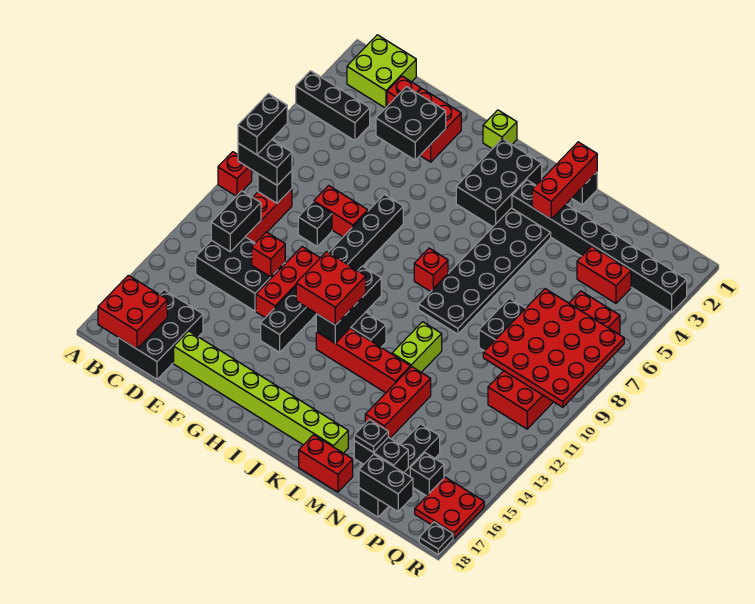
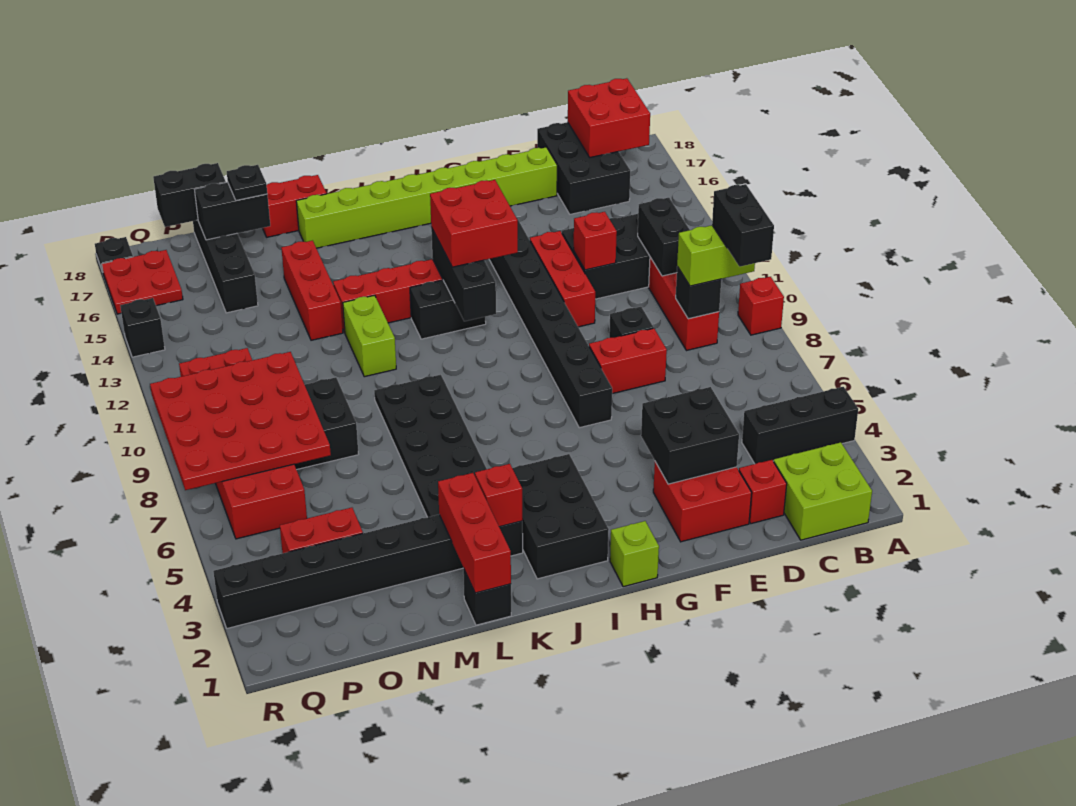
black 1x2 brick [238,140,292,185] -> lime 1x2 brick [677,225,755,286]
red 1x1 brick [414,248,448,291] -> red 1x1 brick moved to [475,464,522,527]
black 1x1 brick [410,453,444,496] -> black 1x1 brick moved to [120,298,165,357]

